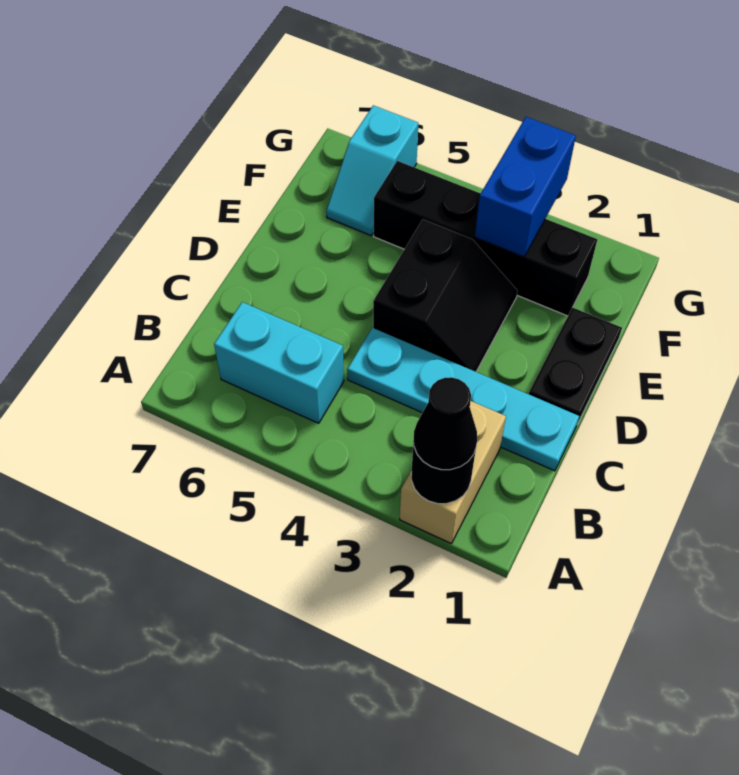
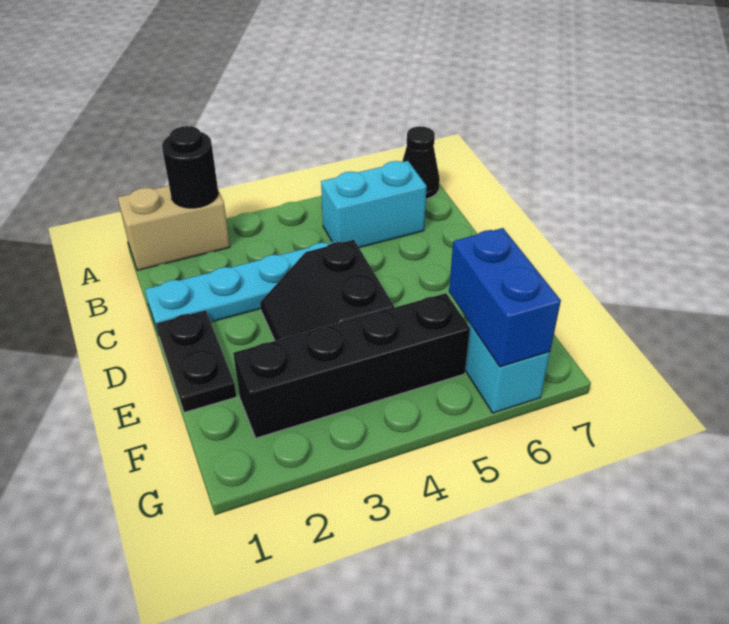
tan 1x2 brick [400,401,506,543] -> tan 1x2 brick turned to [118,186,230,270]
black 1x1 cone [414,377,477,470] -> black 1x1 cone moved to [402,126,440,199]
blue 1x2 brick [475,117,576,257] -> blue 1x2 brick moved to [449,228,561,367]

